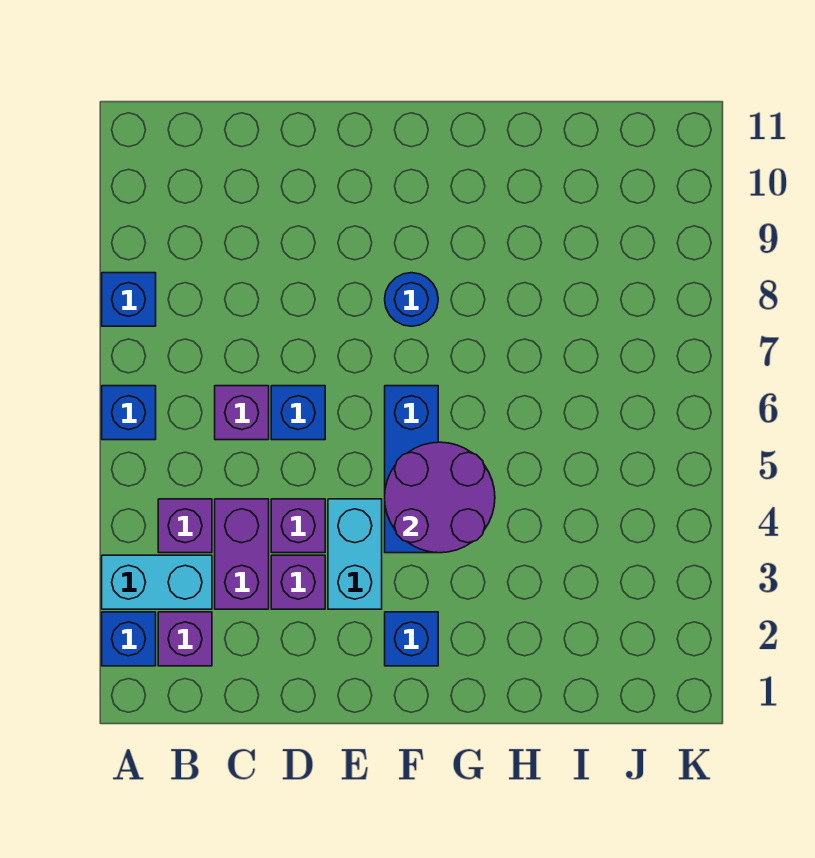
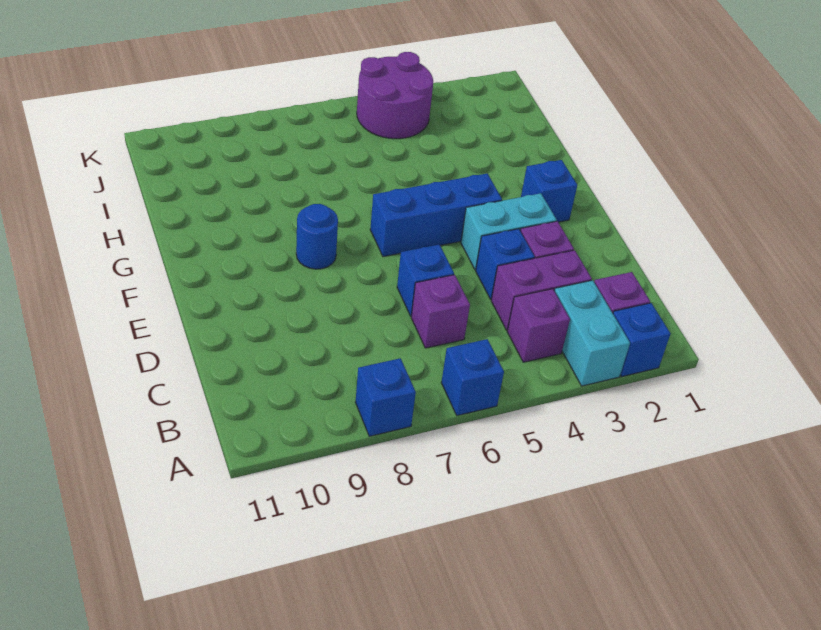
purple 1x1 brick [271,499,325,553] -> blue 1x1 brick [476,229,535,299]
purple 2x2 round brick [385,442,495,553] -> purple 2x2 round brick moved to [357,52,433,139]

